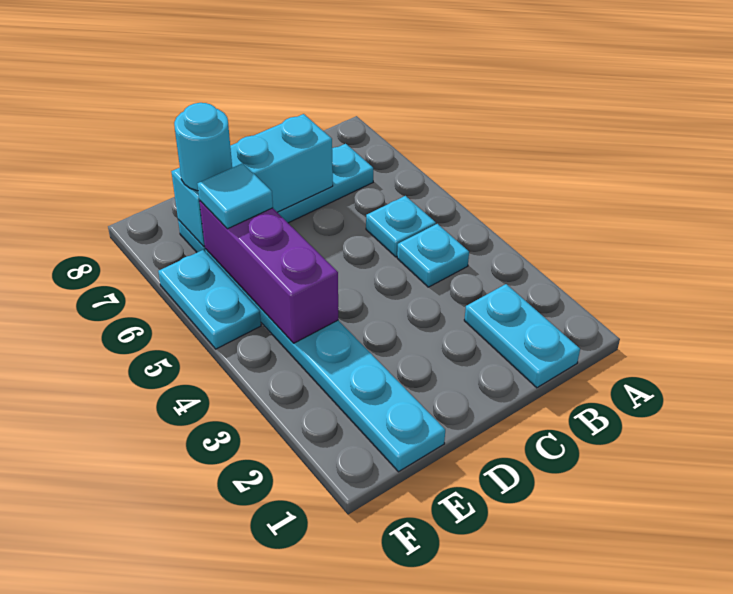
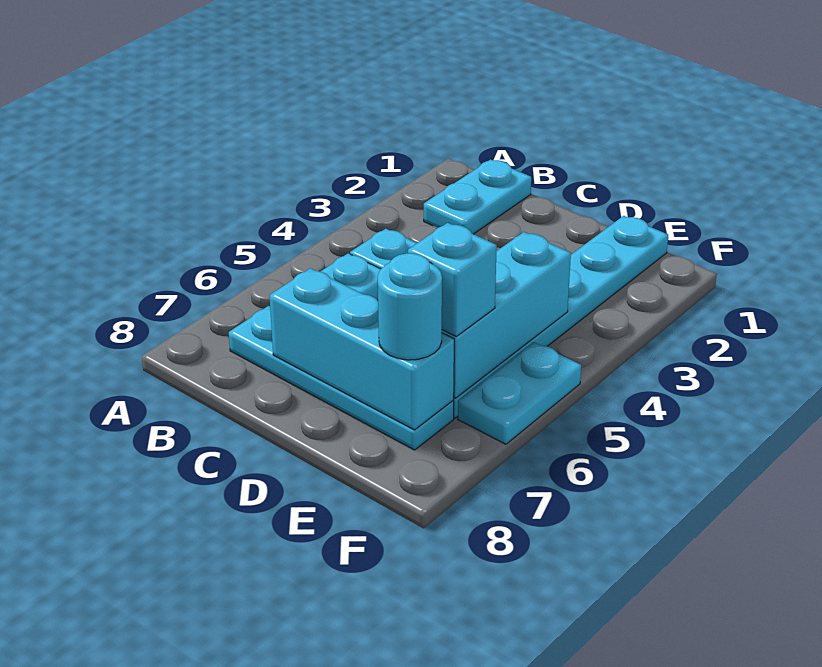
purple 1x3 brick [200,201,338,343] -> cyan 1x3 brick [442,232,571,398]
cyan 1x1 tile [198,163,273,229] -> cyan 1x1 brick [408,223,497,336]

